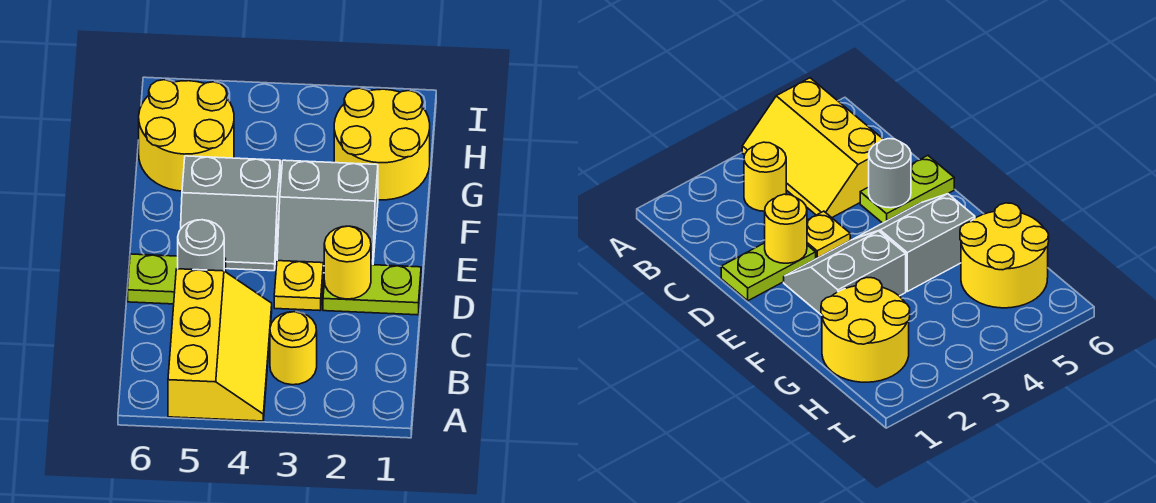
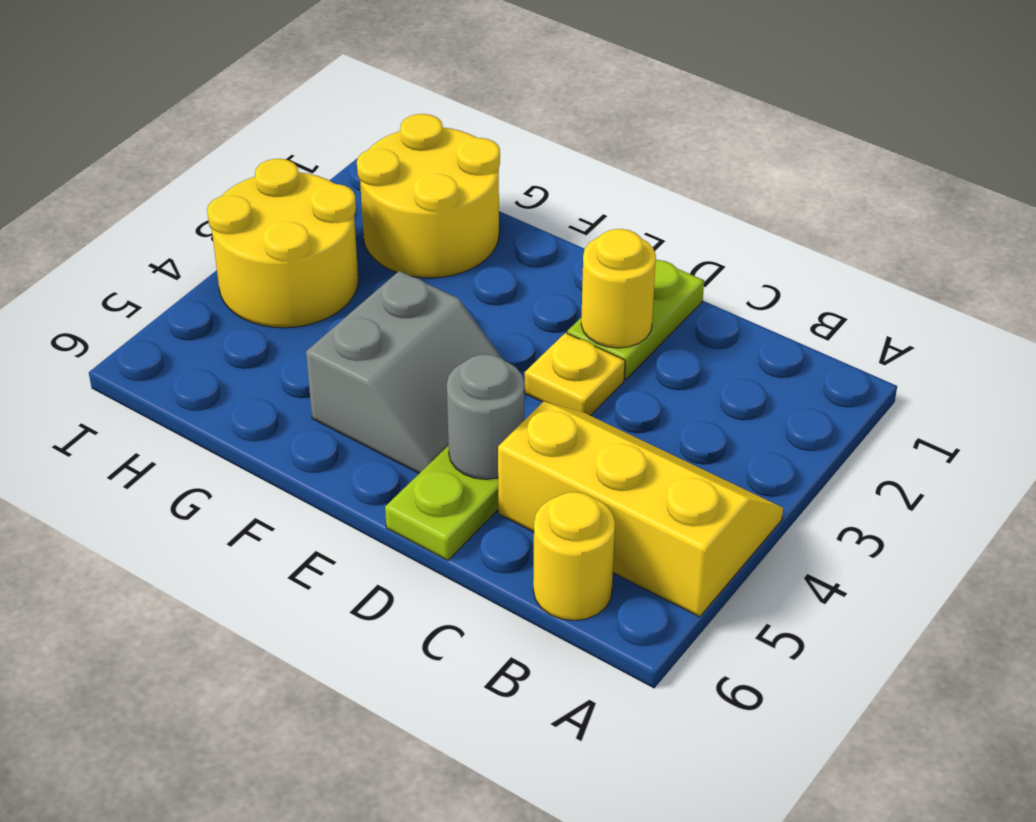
yellow 1x1 round brick [270,312,317,385] -> yellow 1x1 round brick moved to [533,492,615,620]
grey 2x2 slope [277,160,378,273] -> none
yellow 2x2 round brick [139,80,234,191] -> yellow 2x2 round brick moved to [207,159,359,328]

